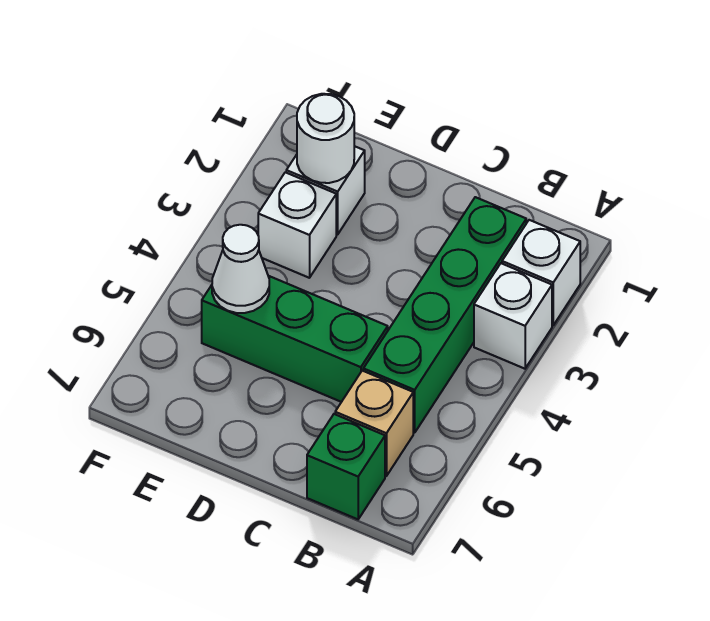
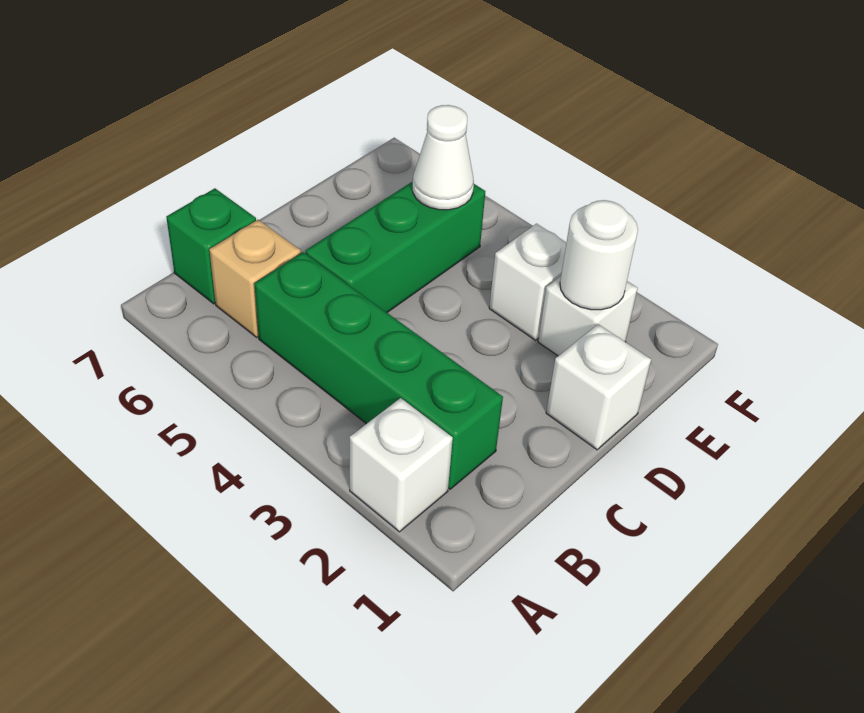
white 1x1 brick [474,263,552,369] -> white 1x1 brick moved to [546,324,651,450]

